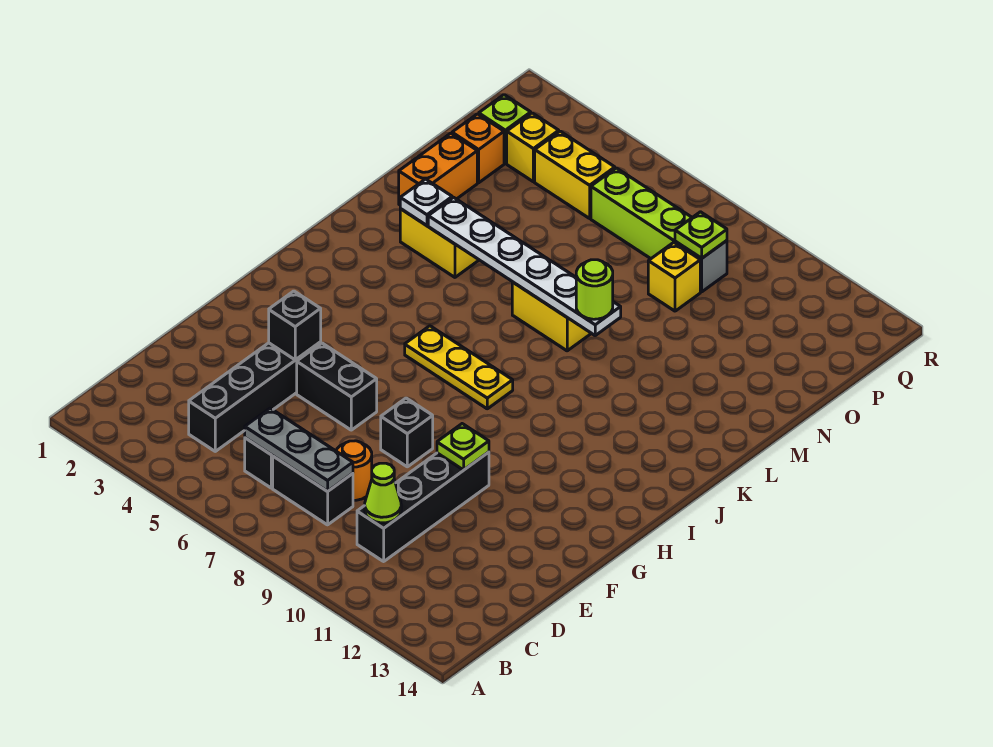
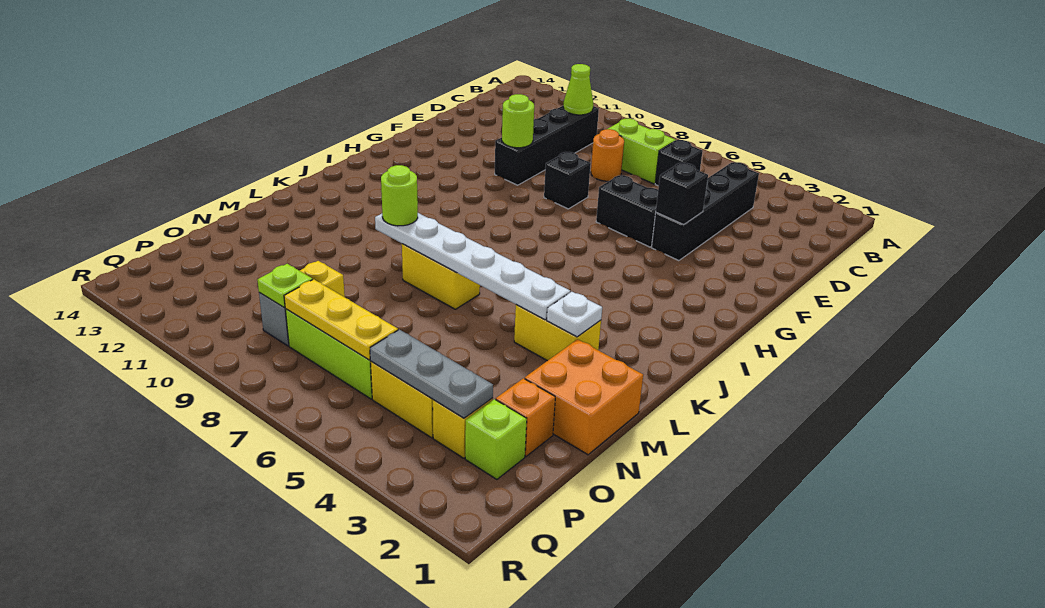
grey 1x3 plate [245,408,353,491] -> grey 1x3 plate moved to [370,330,493,418]
black 1x2 brick [273,456,353,525] -> lime 1x2 brick [608,119,676,184]
lime 1x1 plate [437,424,489,470] -> lime 1x1 round brick [502,94,534,148]
yellow 1x3 plate [405,326,513,409] -> yellow 1x3 plate moved to [284,279,398,360]
orange 1x2 brick [399,133,477,205] -> orange 2x2 brick [525,339,643,455]

